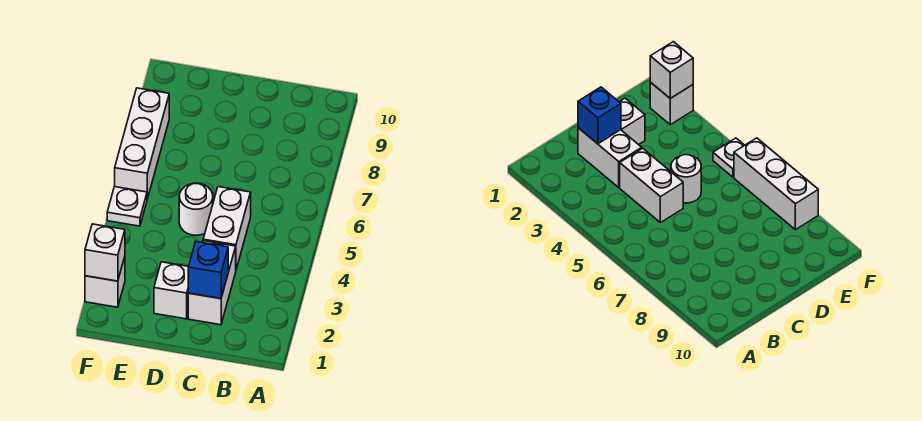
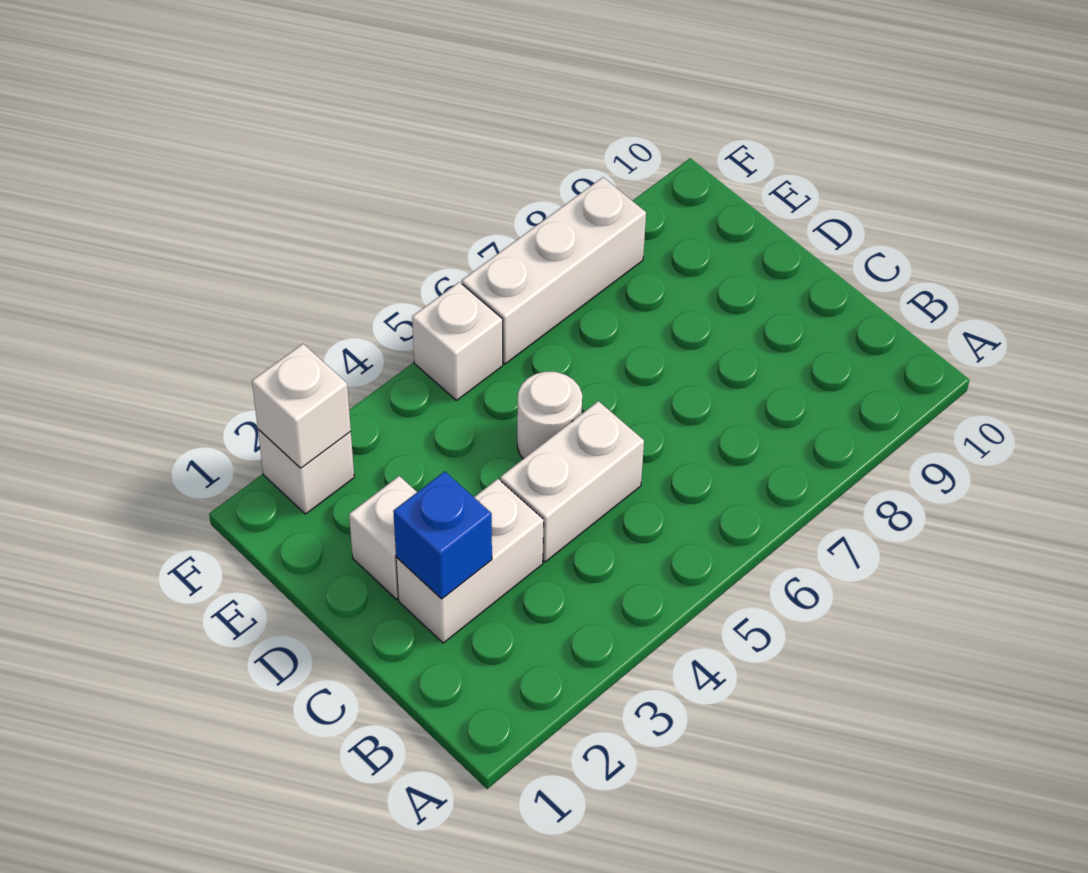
white 1x1 plate [107,187,147,226] -> white 1x1 brick [412,282,503,400]

